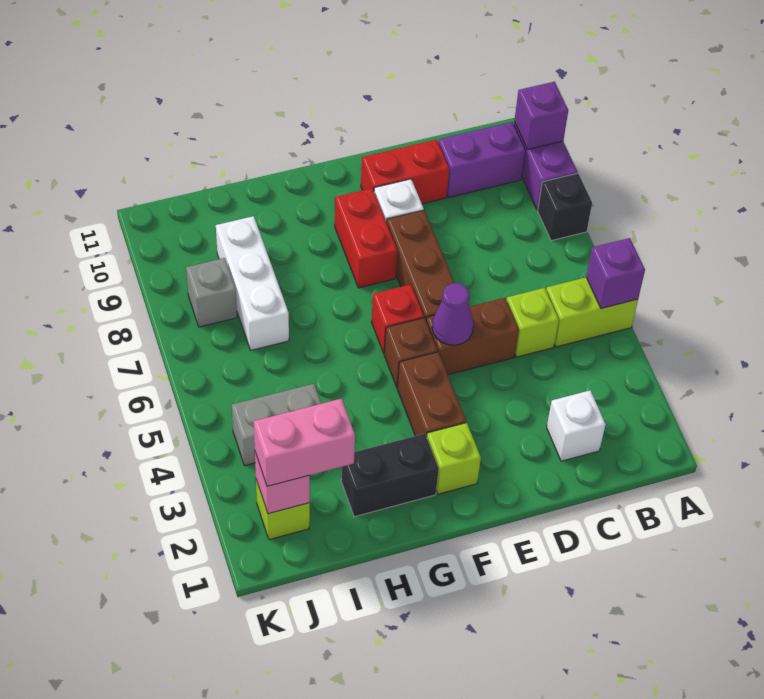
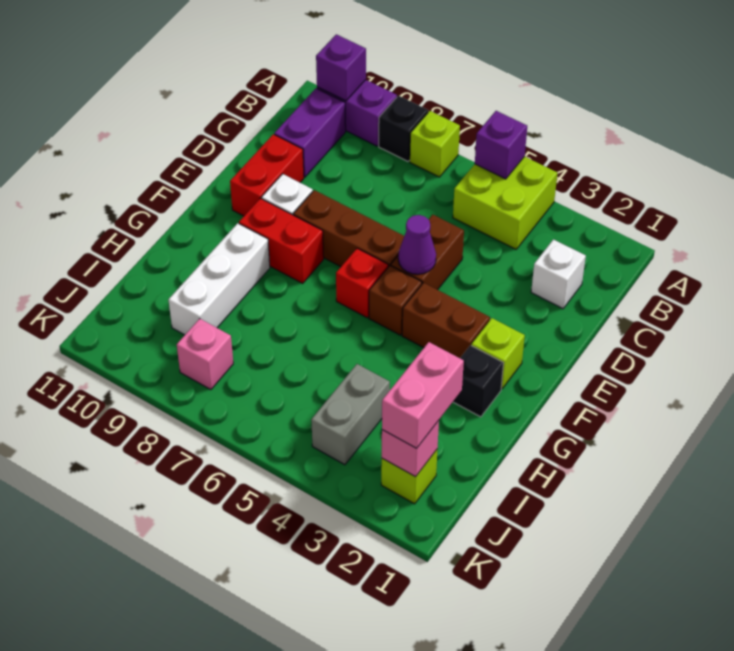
lime 1x2 brick [546,277,638,347] -> lime 2x2 brick [453,157,557,249]
lime 1x1 brick [506,288,559,357] -> lime 1x1 brick moved to [410,111,460,177]
black 1x2 brick [341,434,439,517] -> black 1x1 brick [453,345,504,417]
white 1x3 brick [216,216,289,350] -> white 1x3 brick turned to [169,223,270,335]
grey 1x1 brick [186,258,237,327] -> pink 1x1 brick [177,319,233,390]

